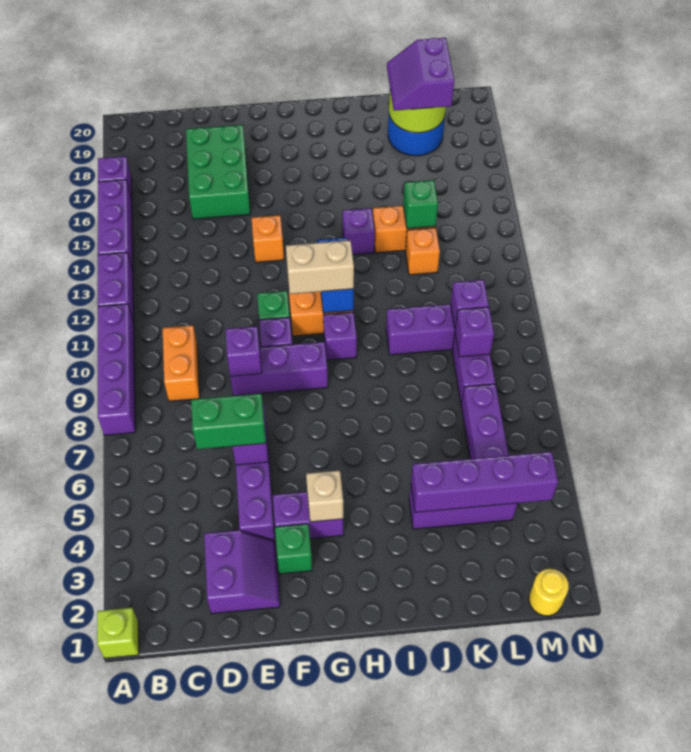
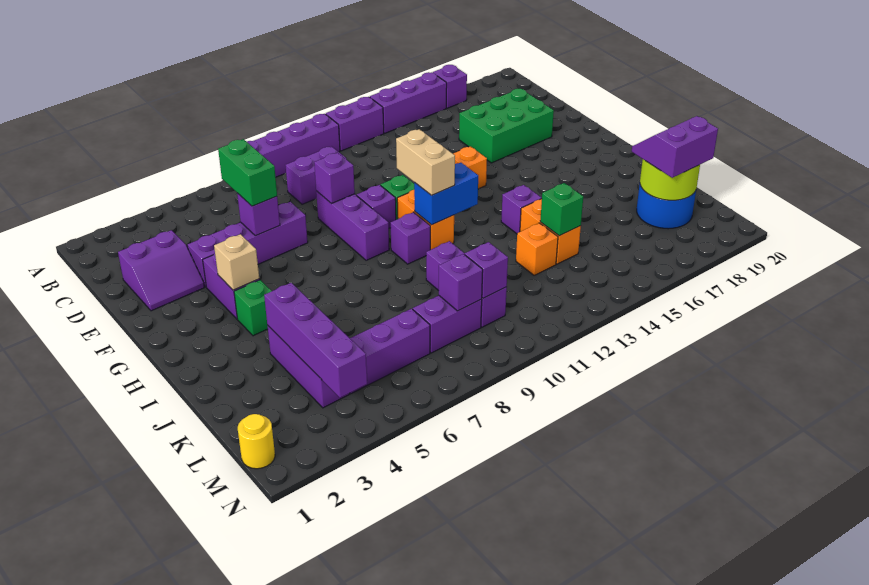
lime 1x1 brick [97,608,139,658] -> none
orange 1x2 brick [163,325,200,401] -> purple 1x2 brick [286,146,346,204]
green 1x1 brick [275,524,312,574] -> green 1x1 brick moved to [234,280,271,336]

